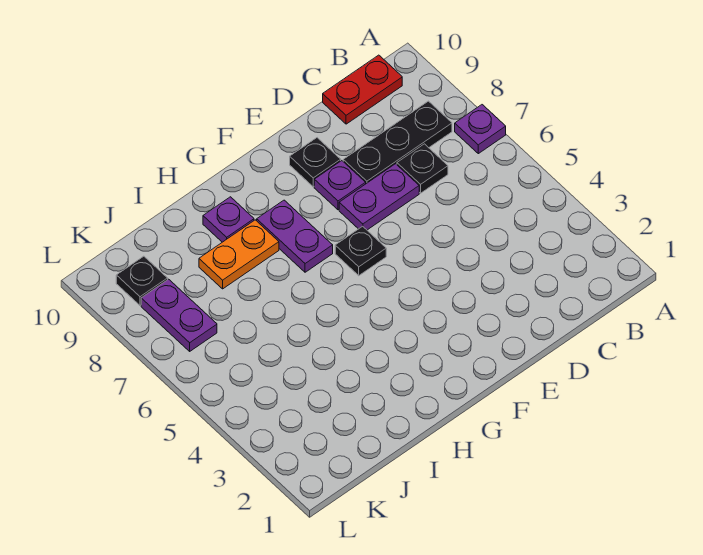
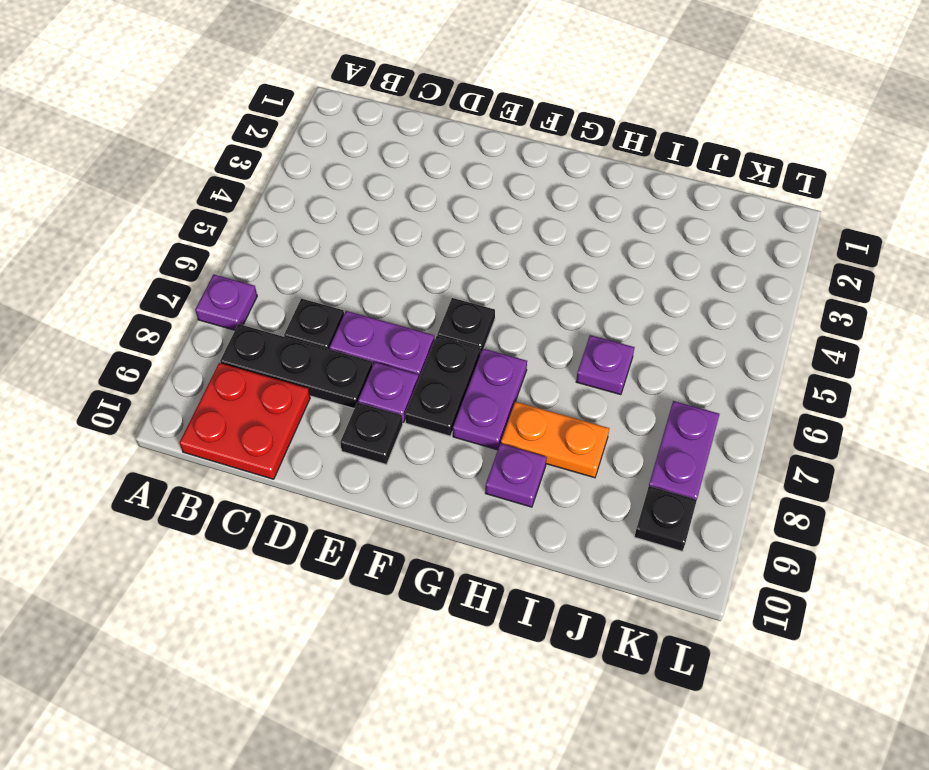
red 1x2 plate [323,55,402,124] -> red 2x2 plate [179,363,310,479]
none -> black 1x2 plate [405,336,481,436]
none -> purple 1x1 plate [576,335,635,395]

